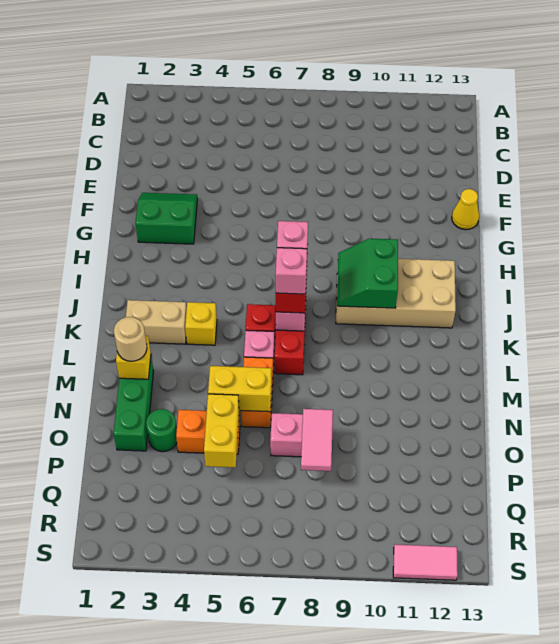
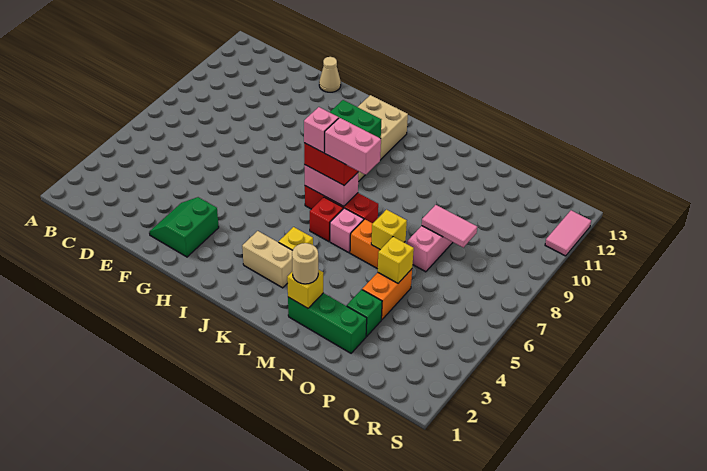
yellow 1x1 cone [452,189,479,230] -> tan 1x1 cone [319,57,341,92]
tan 1x2 brick [126,300,187,344] -> tan 1x2 brick turned to [242,231,293,288]
pink 1x1 brick [275,248,307,294] -> pink 1x2 brick [325,118,381,175]
yellow 1x2 brick [208,366,272,412] -> yellow 1x1 brick [371,210,407,250]
green 1x1 round brick [146,409,177,452] -> green 1x1 brick [347,290,382,336]
yellow 1x2 brick [204,394,239,467] -> yellow 1x1 brick [378,237,414,283]

